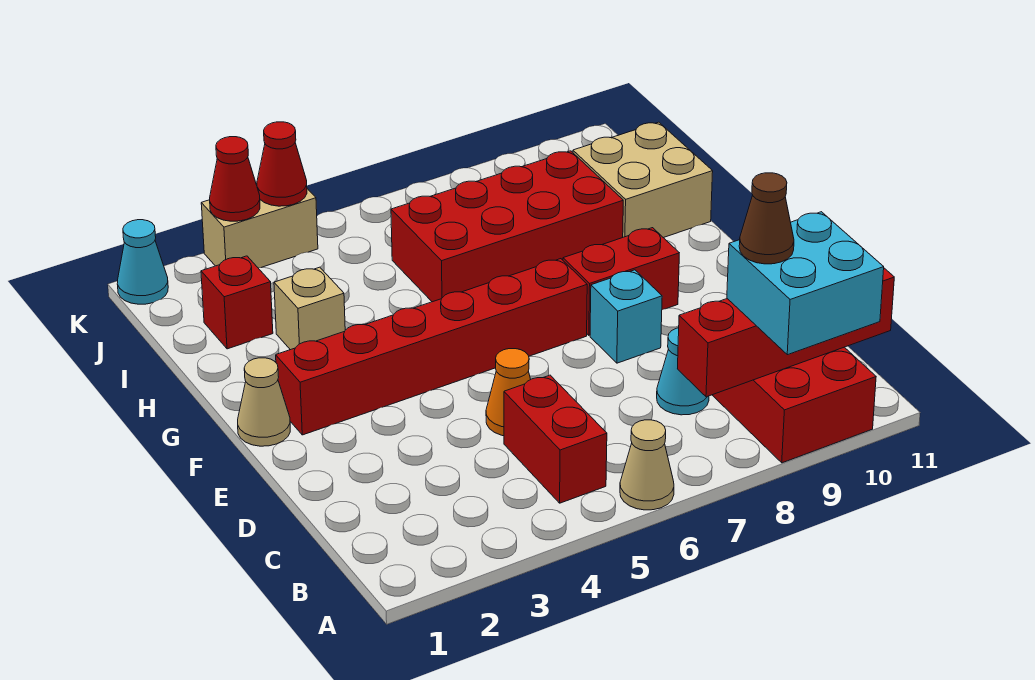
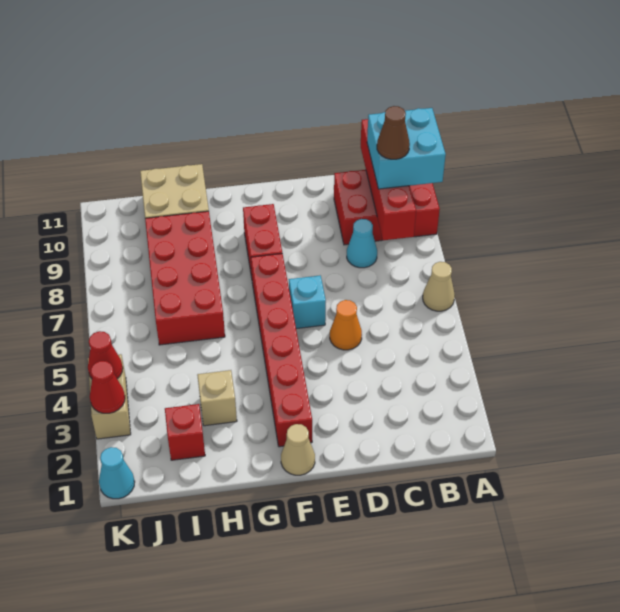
red 1x2 brick [504,375,607,503] -> none
cyan 1x1 brick [590,270,662,363] -> cyan 1x1 brick moved to [289,275,326,329]

